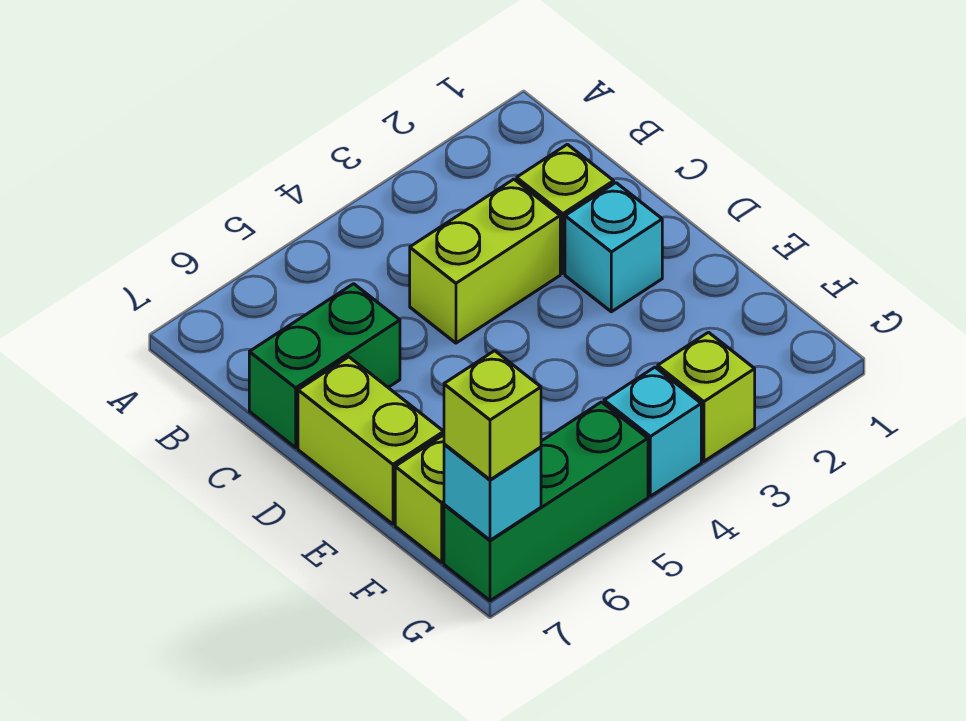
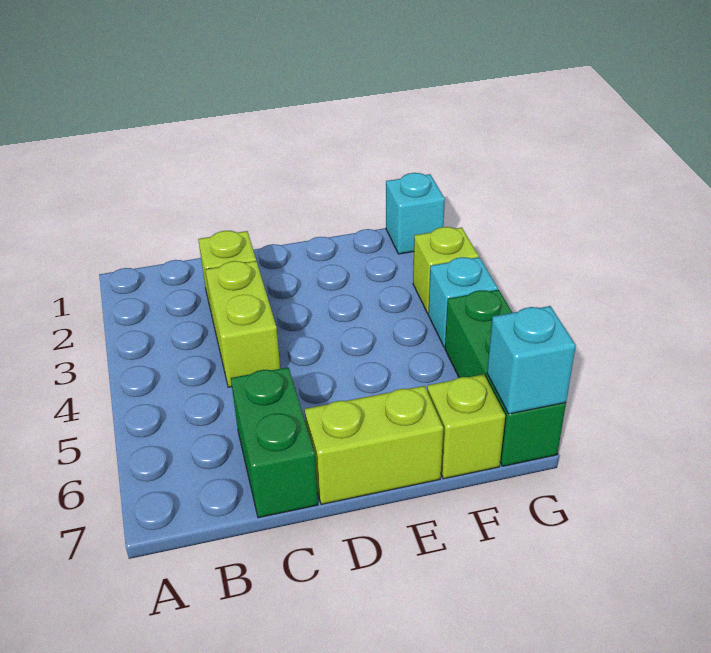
cyan 1x1 brick [565,183,662,312] -> cyan 1x1 brick moved to [386,173,445,254]
lime 1x1 brick [444,351,541,480] -> none

